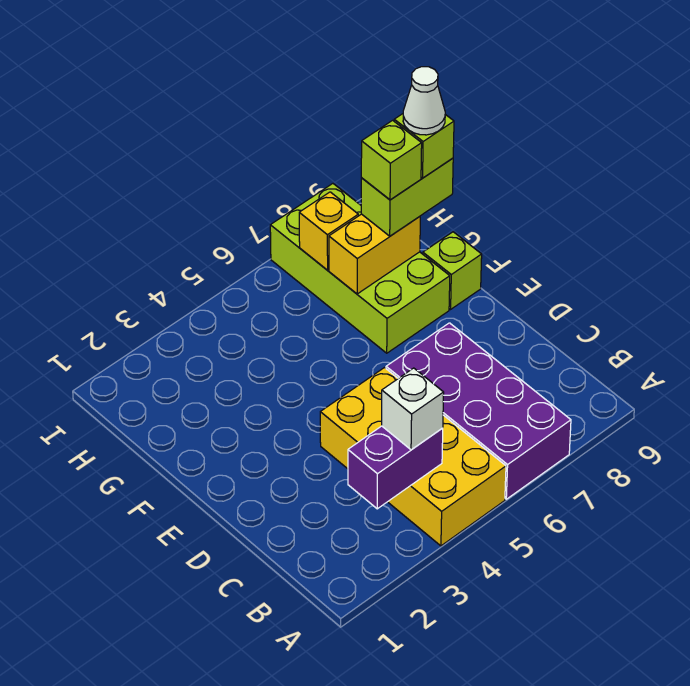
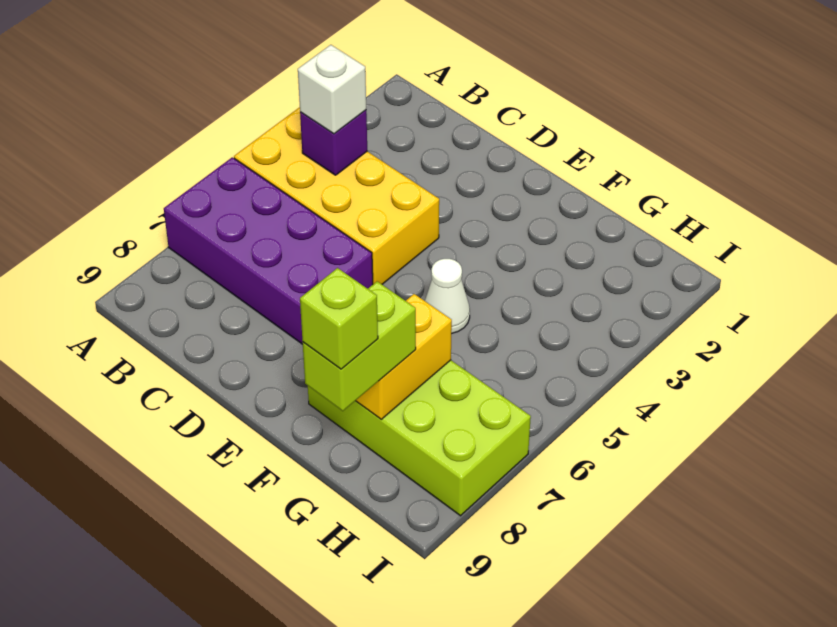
purple 1x2 brick [348,426,443,509] -> purple 1x1 brick [300,110,367,175]
lime 1x1 brick [423,232,482,309] -> none
lime 1x1 brick [361,120,422,200] -> none
white 1x1 cone [403,67,445,135] -> white 1x1 cone moved to [425,259,470,334]
yellow 1x1 brick [299,192,358,270] -> none

